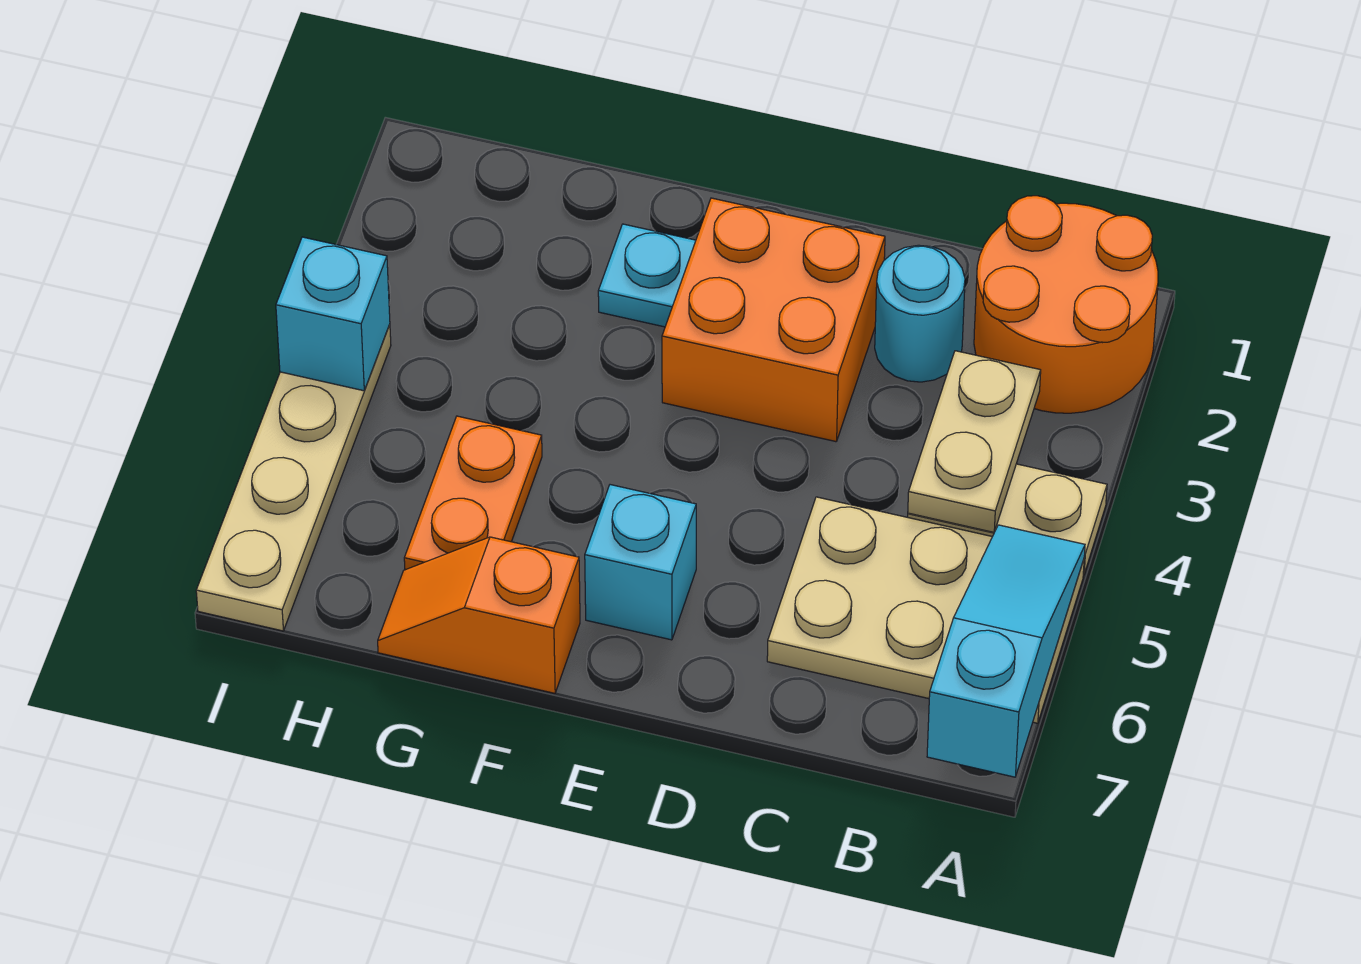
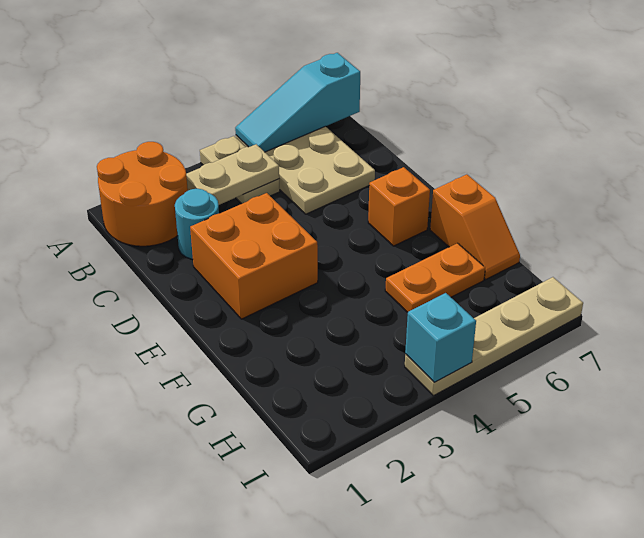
cyan 1x1 brick [585,485,696,640] -> orange 1x1 brick [368,167,430,246]
cyan 1x1 plate [598,224,696,327] -> none

